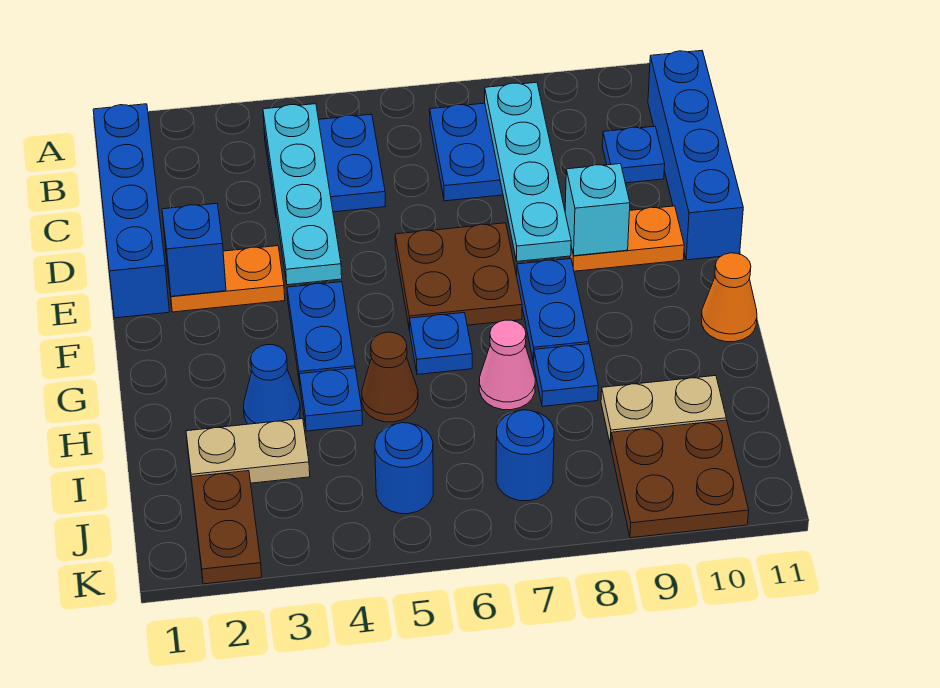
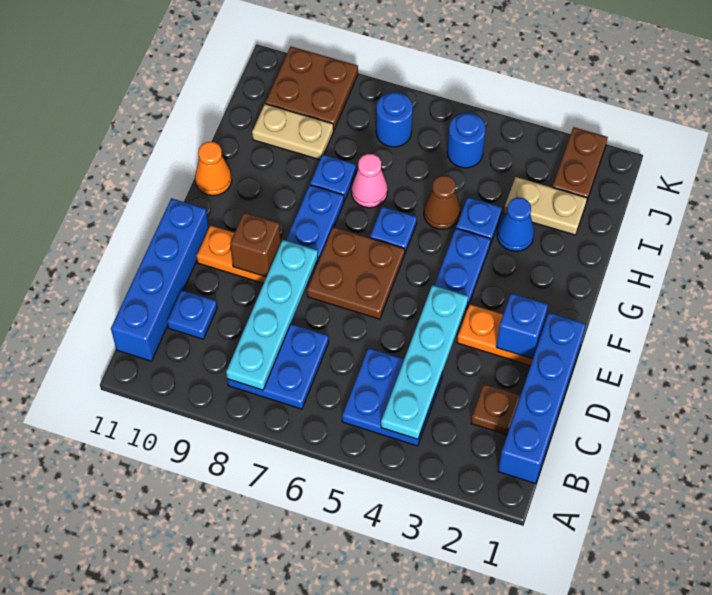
none -> brown 1x1 plate [471,384,521,435]
cyan 1x1 brick [565,164,630,256] -> brown 1x1 brick [230,212,281,277]

